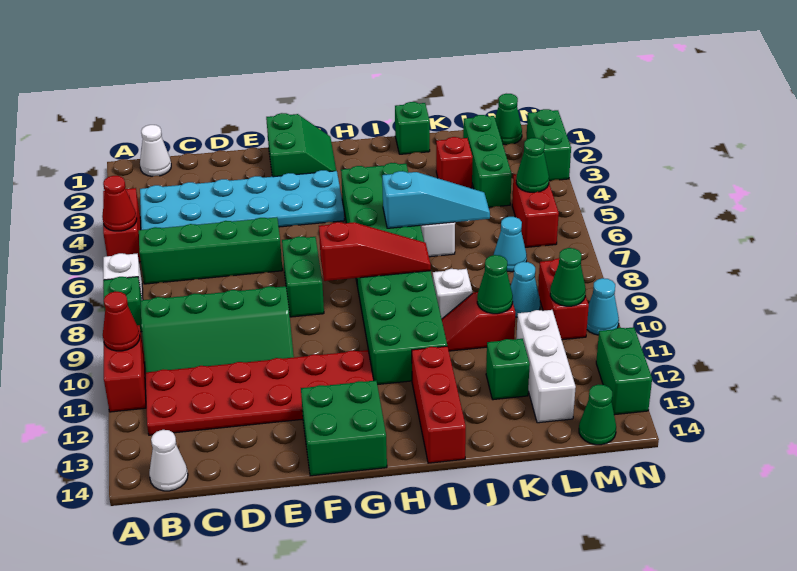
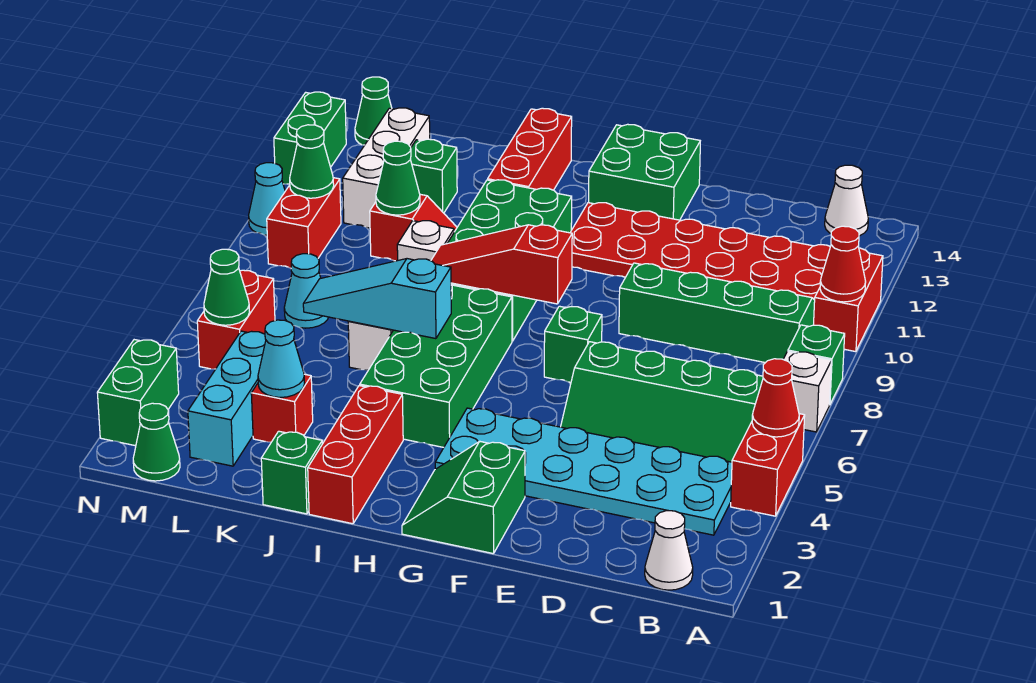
green 1x2 brick [282,236,324,317] -> green 1x1 brick [544,306,602,382]
none -> red 1x3 brick [308,386,403,524]
green 1x3 brick [463,115,512,207] -> cyan 1x3 brick [188,331,266,466]
cyan 1x1 cone [511,262,540,317] -> cyan 1x1 cone moved to [258,320,305,397]

